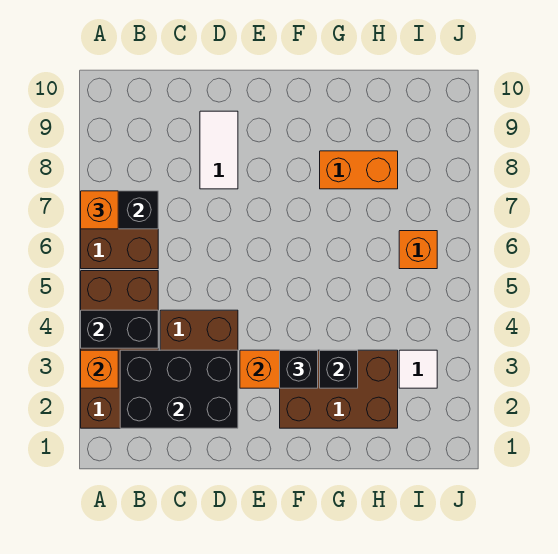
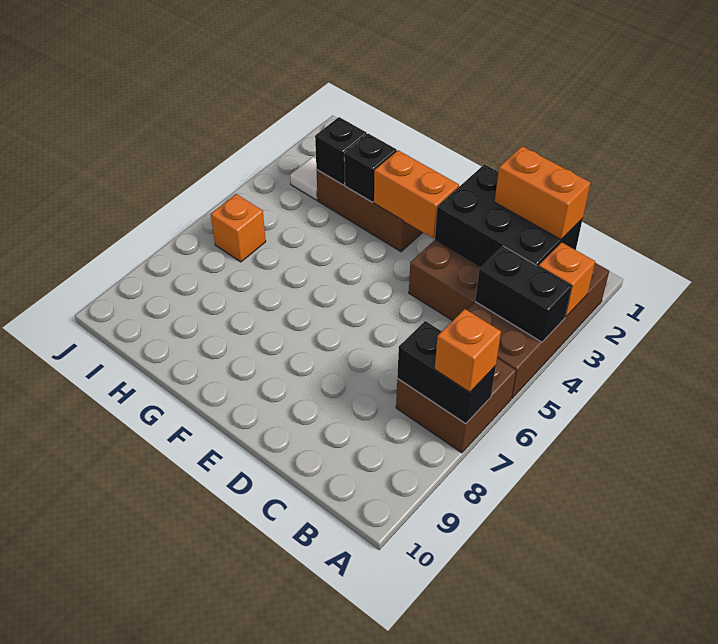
white 1x2 tile [200,111,238,189] -> none
black 1x1 brick [280,350,318,388] -> black 1x1 brick moved to [315,117,367,185]
orange 1x2 brick [320,151,398,189] -> orange 1x2 brick moved to [495,146,590,239]

